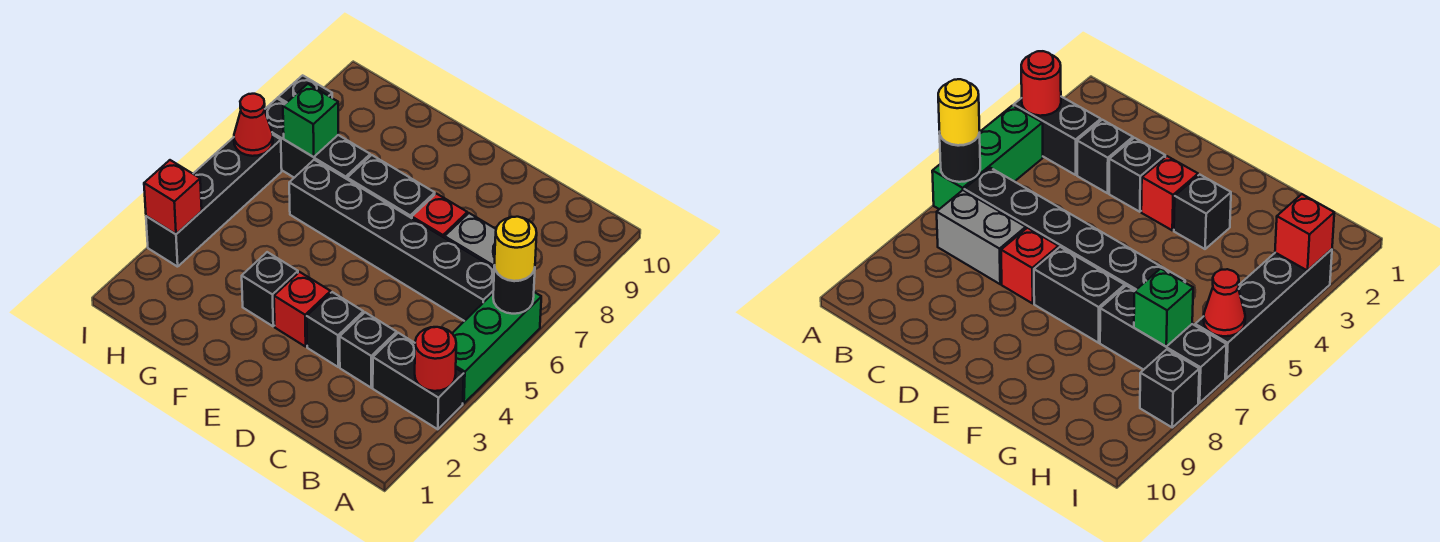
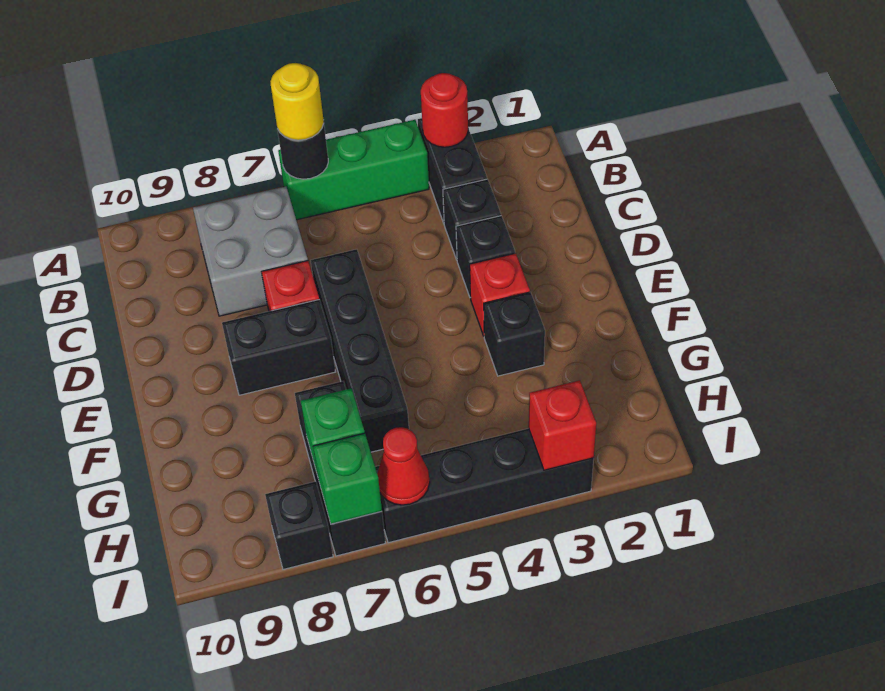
black 1x6 brick [289,160,494,321] -> black 1x4 brick [311,249,409,452]
grey 1x2 brick [445,213,496,267] -> grey 2x2 brick [193,186,308,316]
black 1x2 brick [347,155,435,218] -> black 1x2 brick turned to [222,300,335,395]
none -> green 1x1 brick [313,433,382,524]

